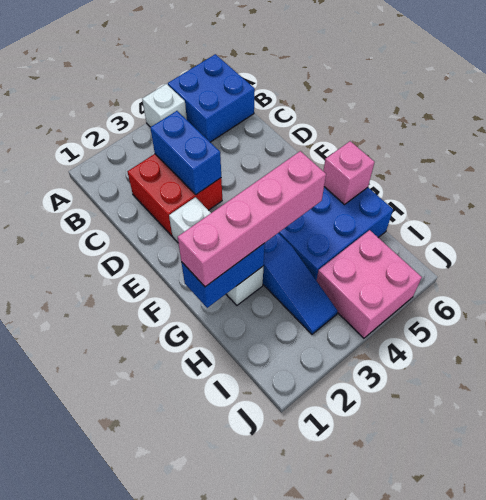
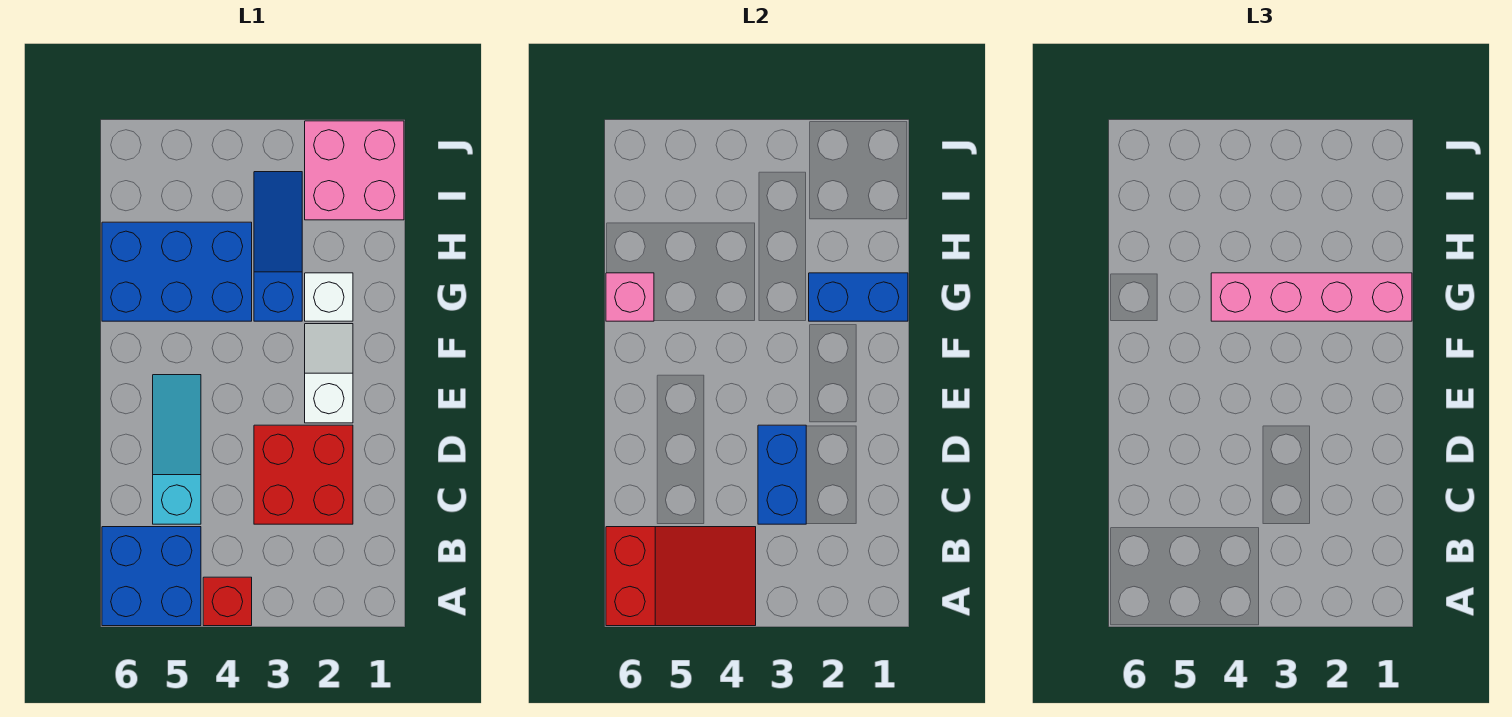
white 1x1 brick [142,84,187,127] -> red 1x1 brick [203,577,252,626]
none -> red 2x3 slope [606,527,756,626]
none -> cyan 1x3 slope [153,375,201,524]
pink 2x2 brick [316,230,422,338] -> pink 2x2 brick moved to [305,121,404,220]

